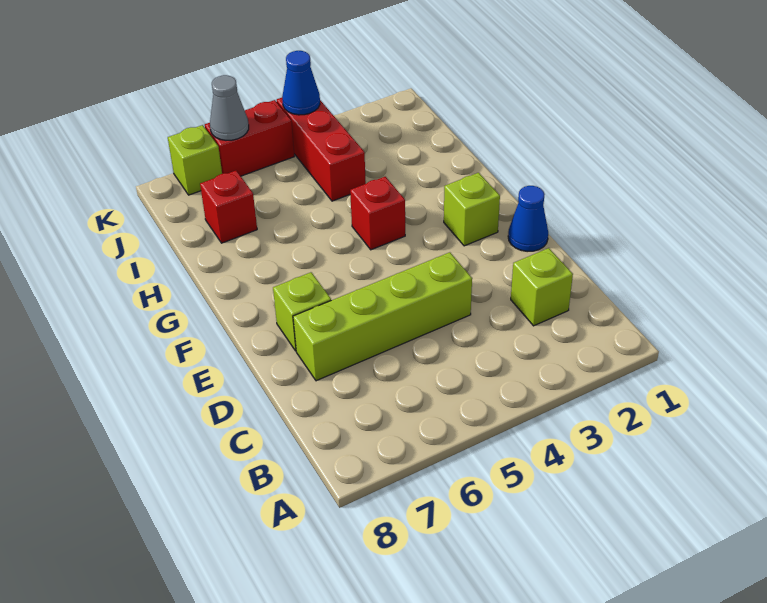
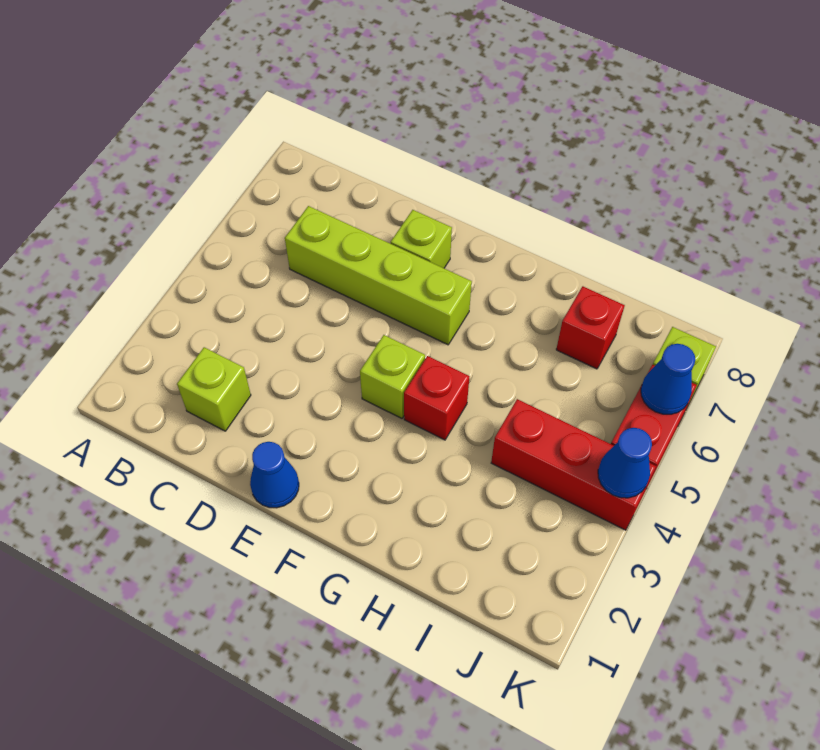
lime 1x4 brick [293,252,472,381] -> lime 1x4 brick turned to [285,206,472,345]
lime 1x1 brick [444,173,500,246] -> lime 1x1 brick moved to [360,335,425,418]
grey 1x1 cone [210,75,249,140] -> blue 1x1 cone [641,344,695,414]

